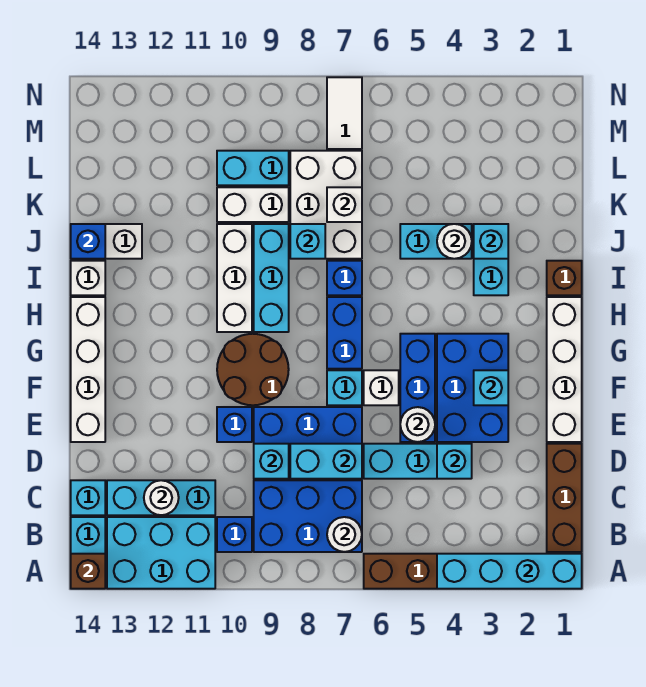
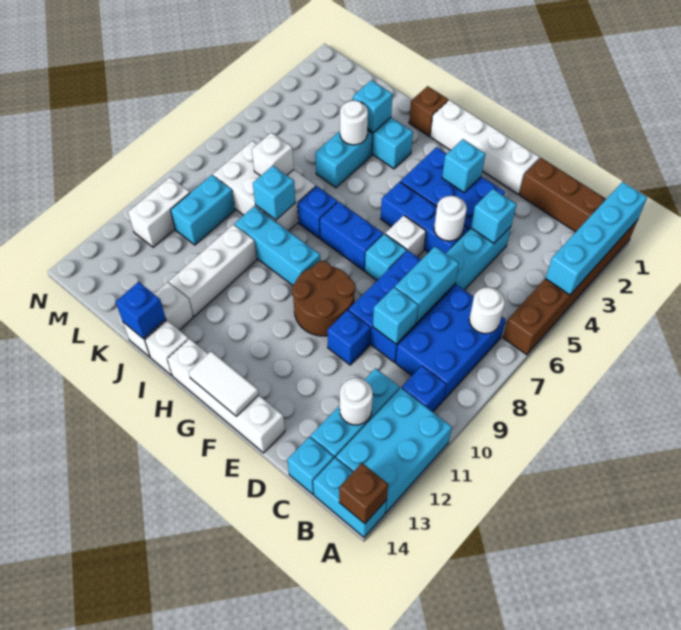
white 1x3 brick [217,224,252,332] -> white 1x3 brick turned to [169,225,257,316]
white 1x2 brick [217,187,289,222] -> white 1x2 brick moved to [128,177,190,247]
white 1x2 tile [327,77,362,149] -> white 1x2 tile moved to [189,351,259,416]

